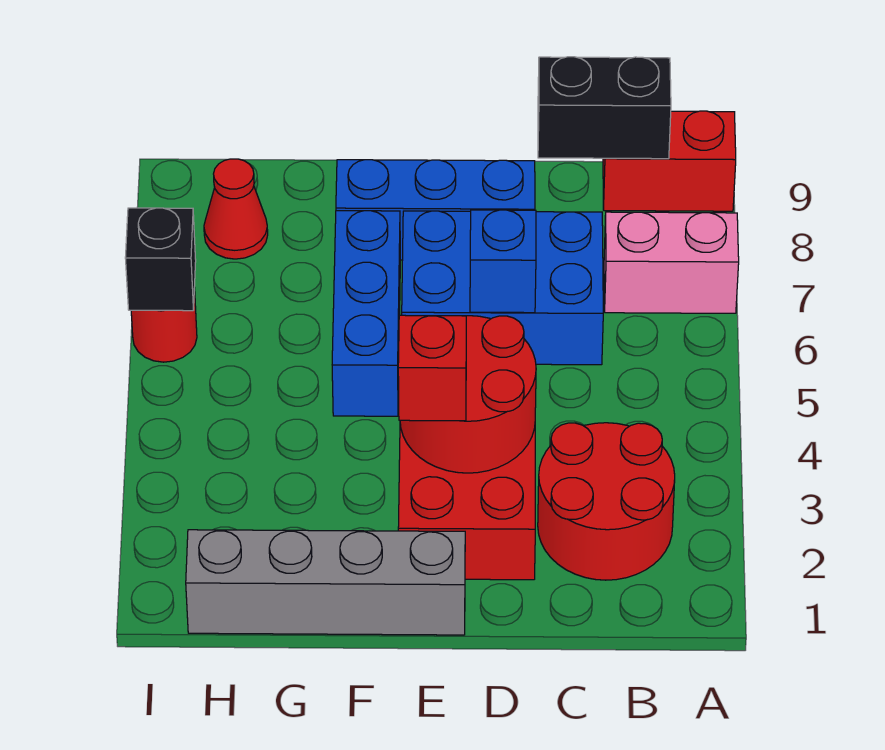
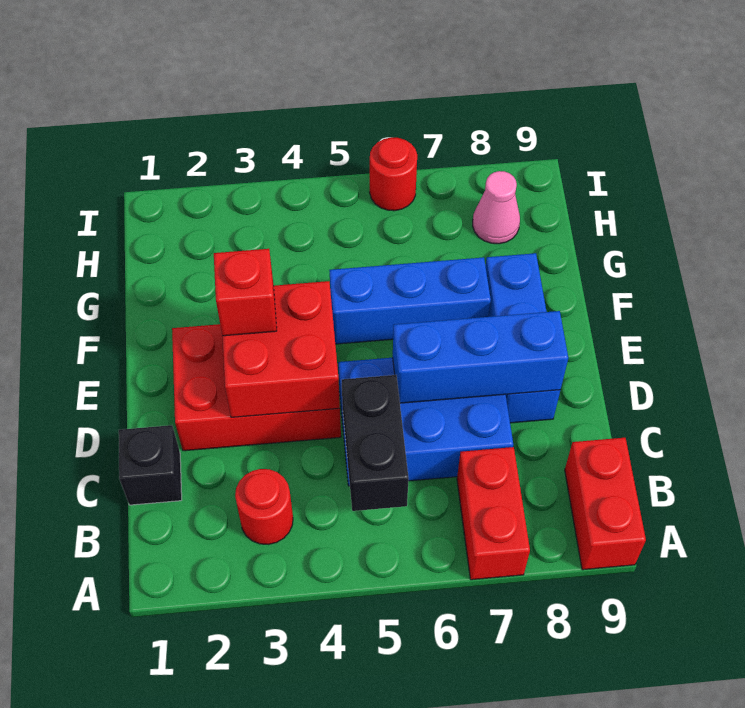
pink 1x2 brick [604,212,739,313] -> red 1x2 brick [457,447,530,580]
red 2x2 round brick [538,423,675,580] -> red 1x1 round brick [235,469,293,544]
black 1x2 brick [538,57,671,159] -> black 1x2 brick moved to [342,375,409,511]
blue 2x3 brick [402,211,603,365] -> blue 2x3 brick turned to [338,358,513,486]
red 2x2 round brick [400,316,536,473] -> red 2x2 brick [222,281,340,417]
blue 1x1 brick [470,210,536,313] -> blue 1x3 brick [393,311,568,403]
grey 1x4 brick [186,530,465,635] -> none
red 1x1 cone [204,159,268,259] -> pink 1x1 cone [473,171,520,244]
black 1x1 brick [125,208,196,311] -> black 1x1 brick moved to [119,425,182,505]

